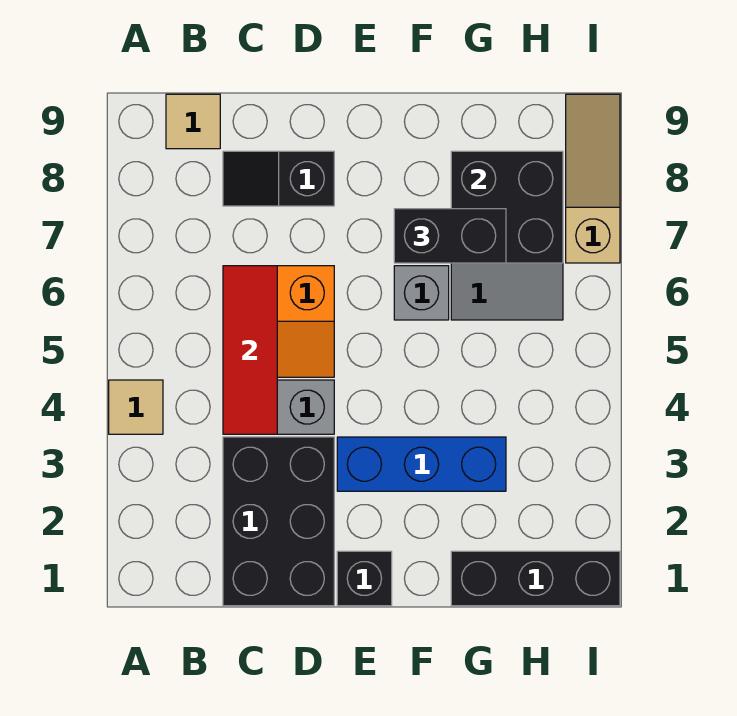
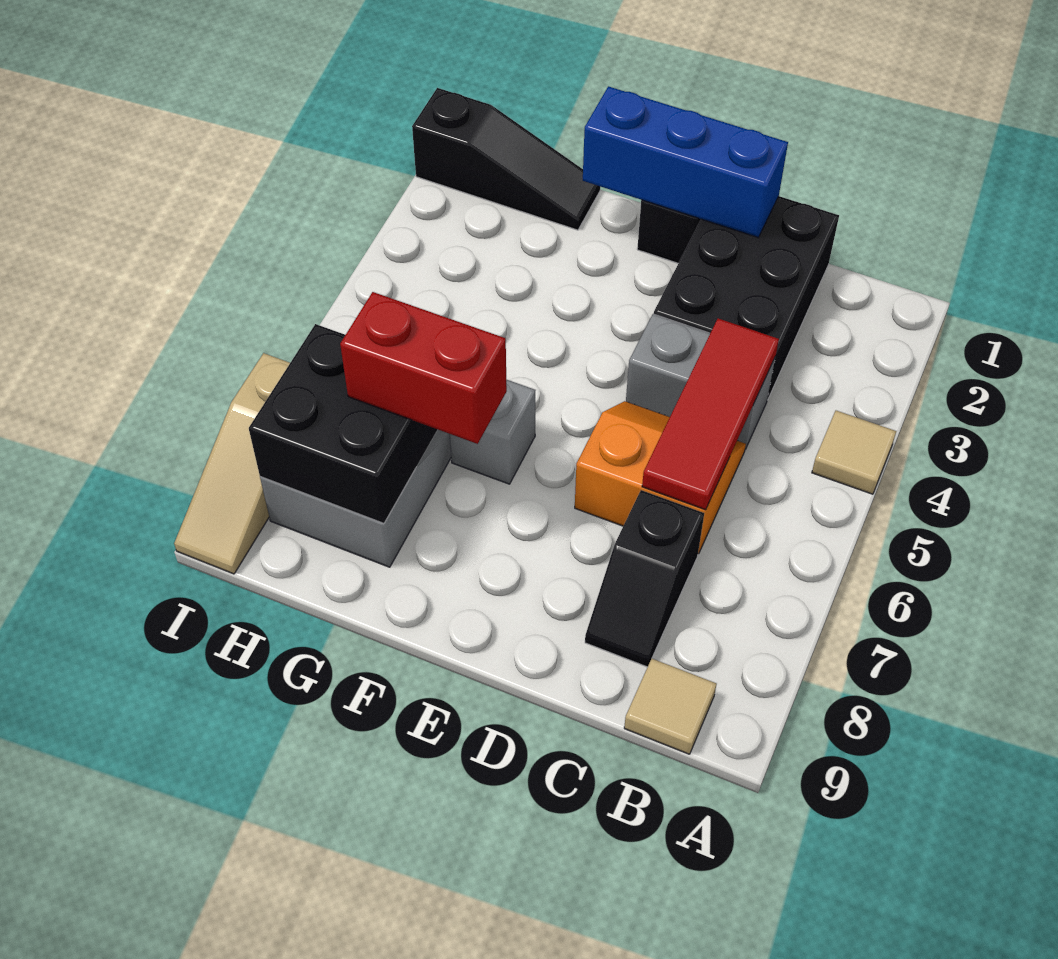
black 1x2 slope [223,151,334,206] -> black 1x2 slope turned to [585,490,704,667]
blue 1x3 brick [337,437,506,491] -> blue 1x3 brick moved to [583,86,788,237]
black 1x2 brick [394,209,506,263] -> red 1x2 brick [340,292,507,444]
black 1x3 brick [451,551,620,606] -> black 1x3 slope [412,88,600,230]

